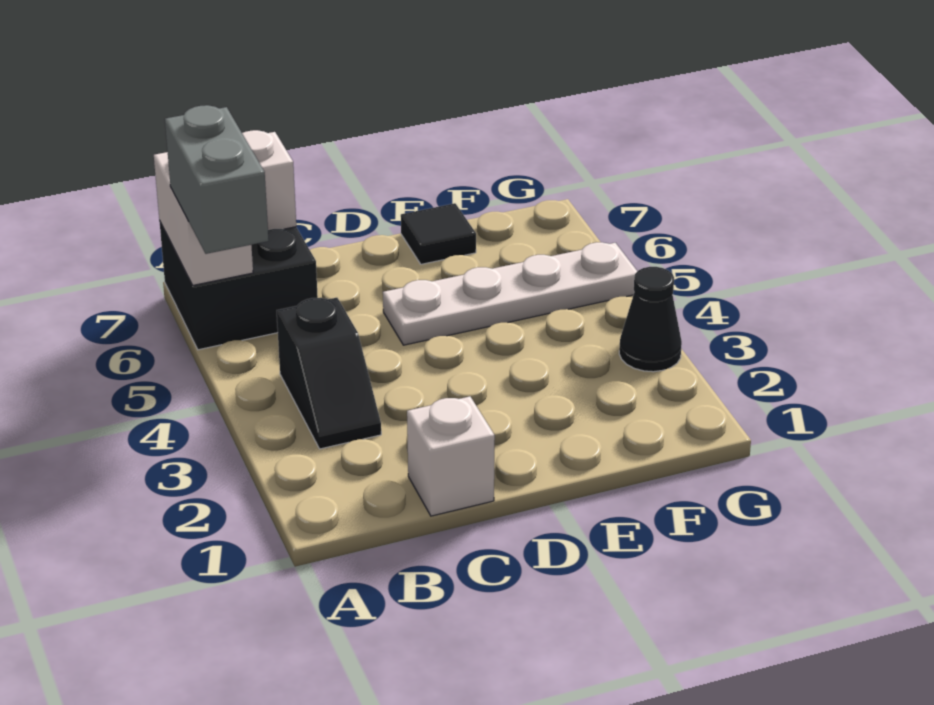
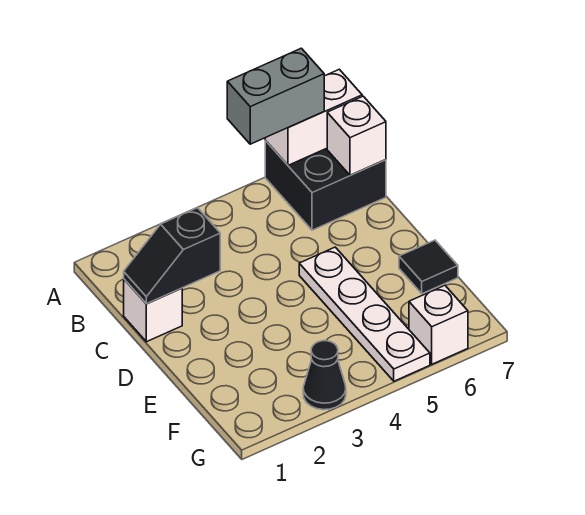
black 1x2 slope [277,298,381,449] -> black 1x2 slope moved to [124,208,220,304]
none -> white 1x1 brick [409,285,468,364]

